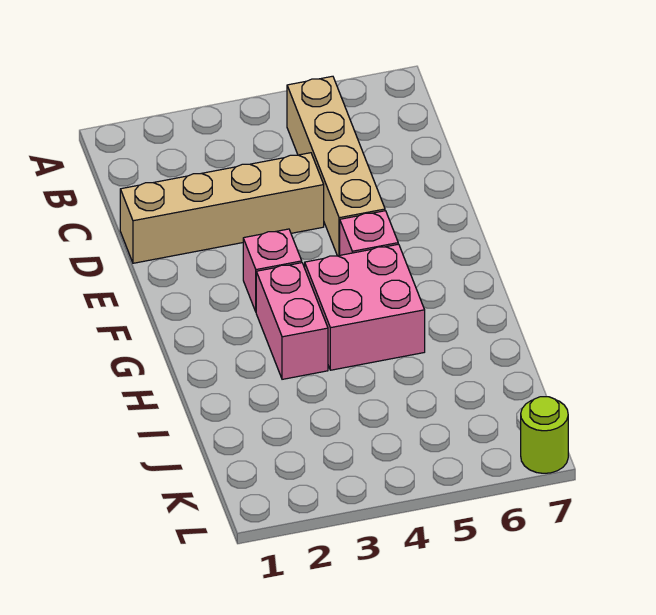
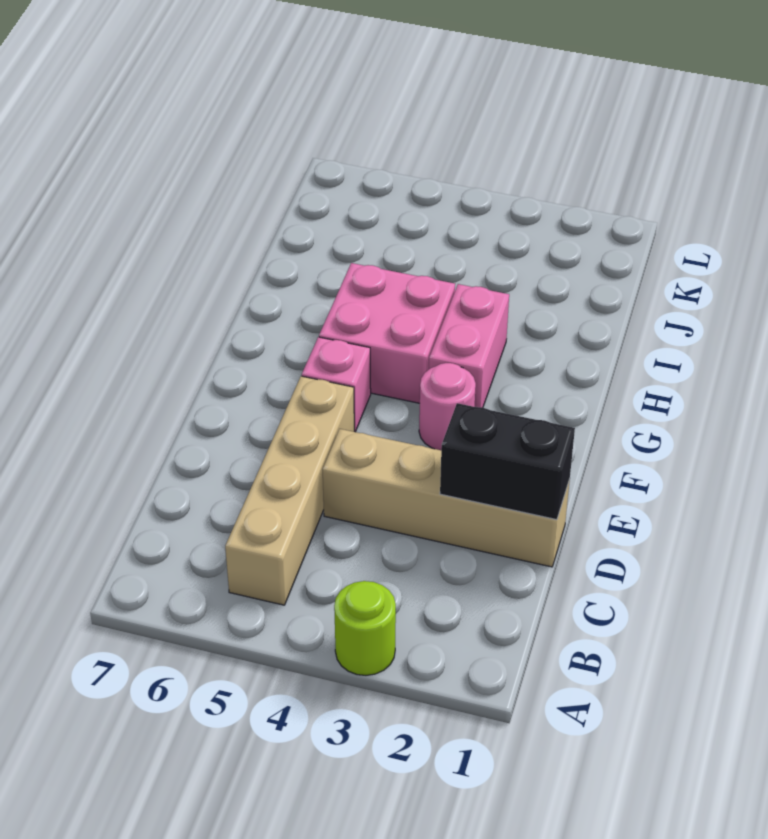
none -> black 1x2 brick [440,403,575,520]
pink 1x1 brick [243,229,302,311] -> pink 1x1 round brick [419,363,476,450]
lime 1x1 round brick [521,397,568,473] -> lime 1x1 round brick moved to [334,581,396,675]

